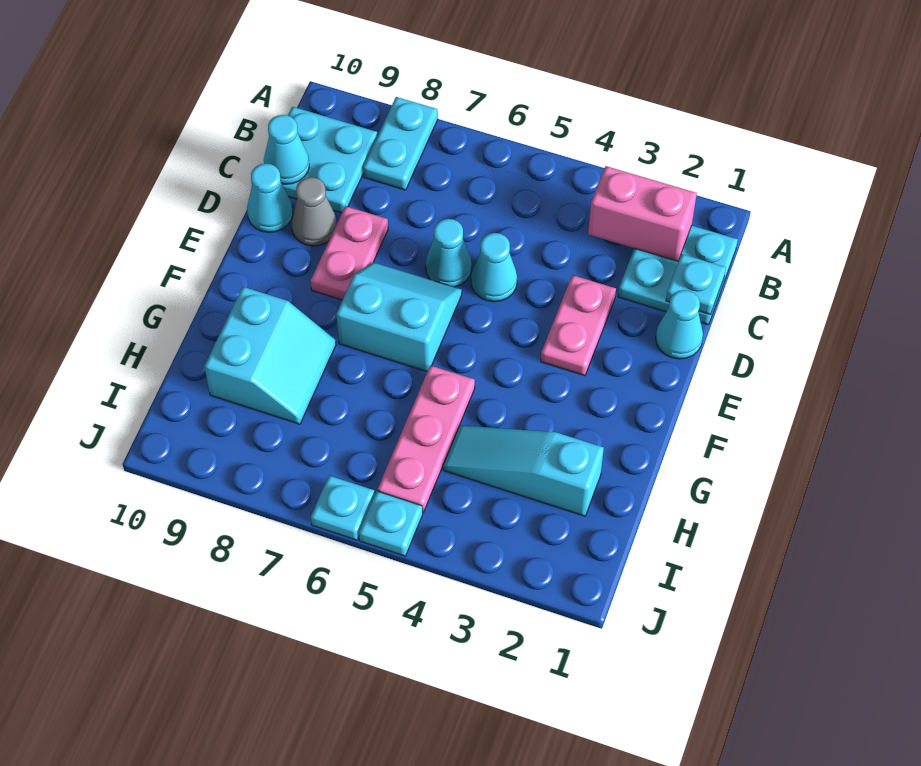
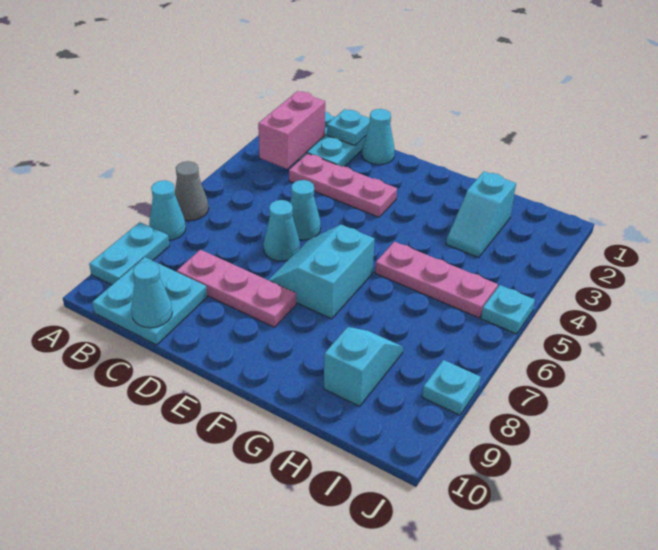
cyan 1x2 plate [363,97,438,190] -> cyan 1x2 plate turned to [89,222,169,285]
pink 1x2 plate [541,275,616,376] -> pink 1x3 plate [289,153,397,217]
pink 1x2 plate [311,206,388,300] -> pink 1x3 plate [177,250,296,327]
grey 1x1 cone [291,177,337,246] -> grey 1x1 cone moved to [175,161,209,220]
cyan 1x1 cone [247,164,293,232] -> cyan 1x1 cone moved to [149,180,186,240]
cyan 2x2 slope [204,287,336,424] -> cyan 1x2 slope [324,327,403,406]
cyan 1x3 slope [443,425,604,516] -> cyan 1x2 slope [446,171,516,258]
cyan 1x1 plate [311,476,375,540] -> cyan 1x1 plate moved to [422,360,481,415]

